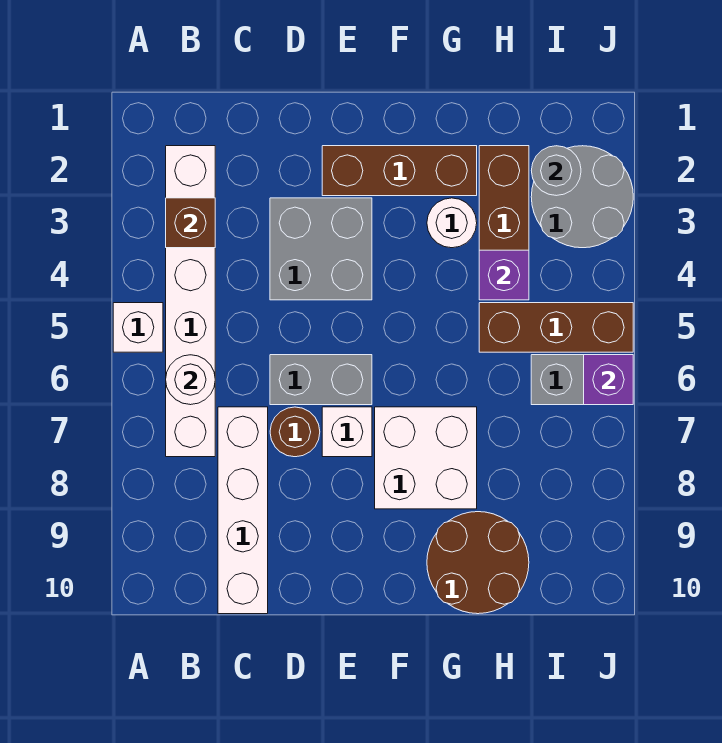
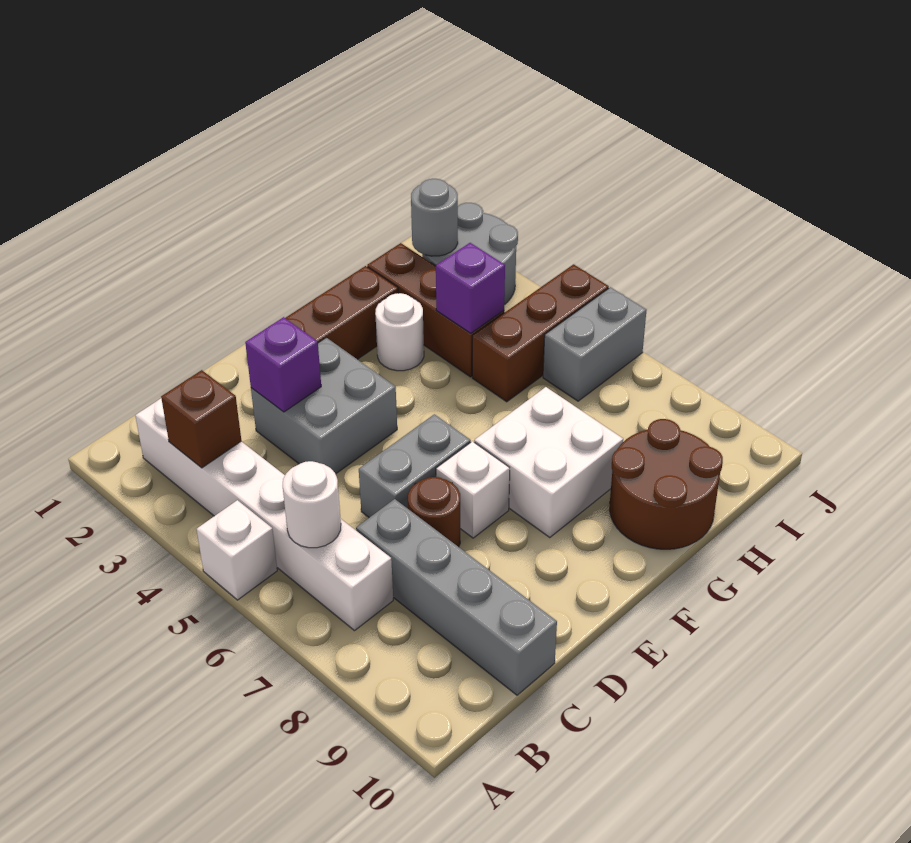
white 1x4 brick [218,407,268,614] -> grey 1x4 brick [356,499,557,695]
purple 1x1 brick [584,355,633,405] -> purple 1x1 brick moved to [245,317,321,412]

